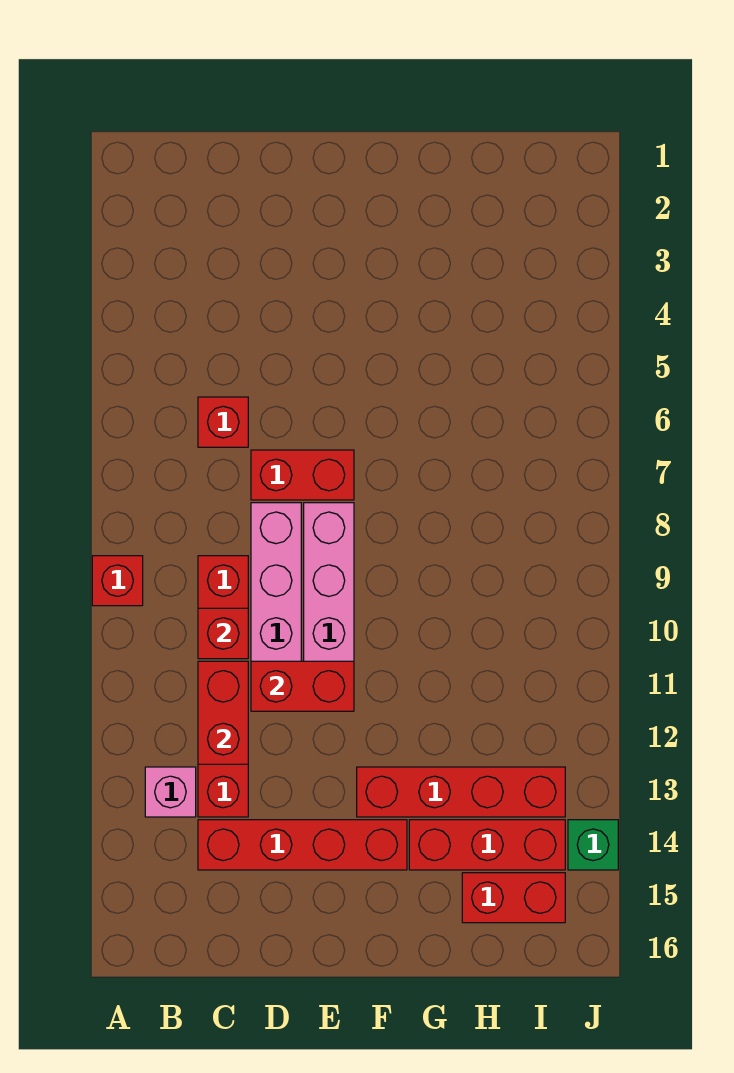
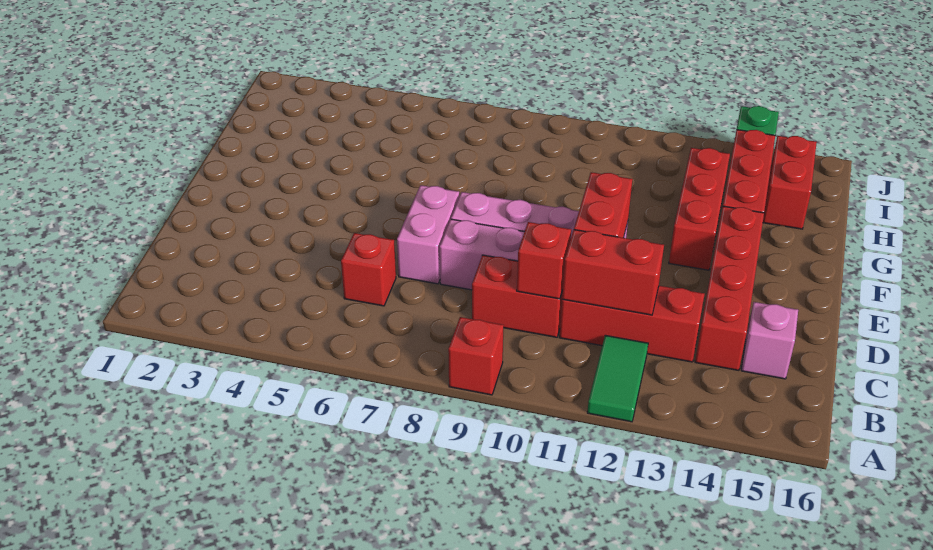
none -> green 1x2 tile [587,335,648,422]
pink 1x1 brick [145,767,196,817] -> pink 1x1 brick moved to [741,302,798,379]
red 1x2 brick [251,450,354,500] -> pink 1x2 brick [397,185,459,284]
red 1x4 brick [357,767,565,817] -> red 1x3 brick [669,148,730,270]

